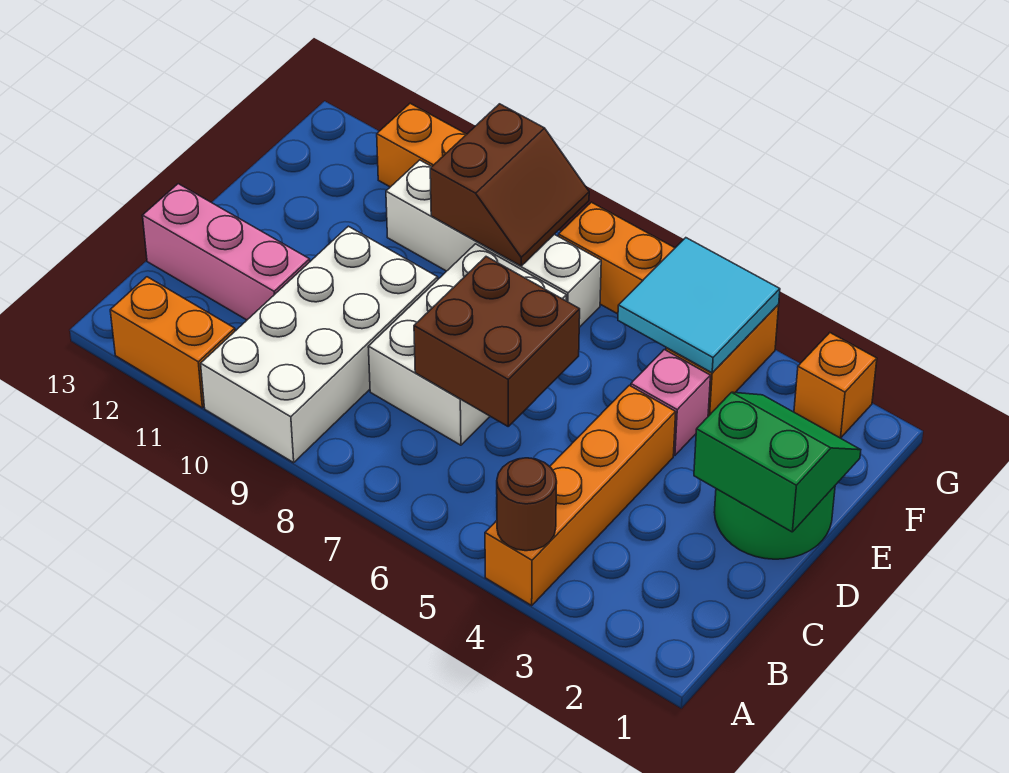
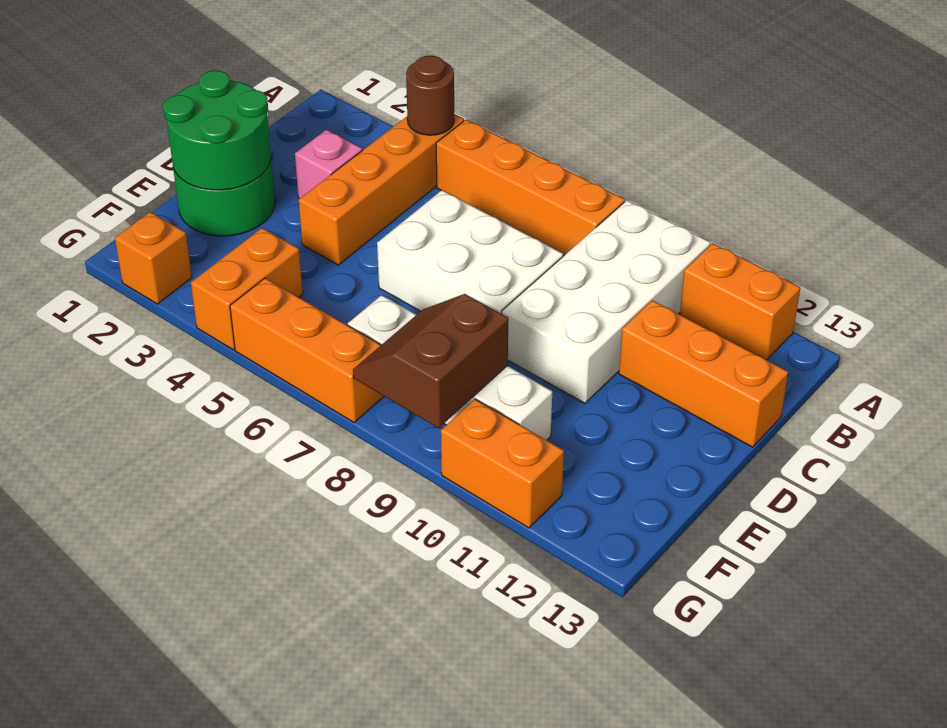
none -> orange 1x4 brick [436,120,625,255]
brown 2x2 brick [414,257,580,426] -> none
white 2x3 brick [368,244,566,445] -> white 2x3 brick turned to [377,190,563,314]
pink 1x3 brick [142,184,310,320] -> orange 1x3 brick [619,300,788,447]
green 2x2 slope [694,392,861,532] -> green 2x2 round brick [163,70,271,190]
pink 1x1 brick [631,350,710,455] -> pink 1x1 brick moved to [295,130,362,199]
cyan 2x2 tile [618,238,780,373] -> none

